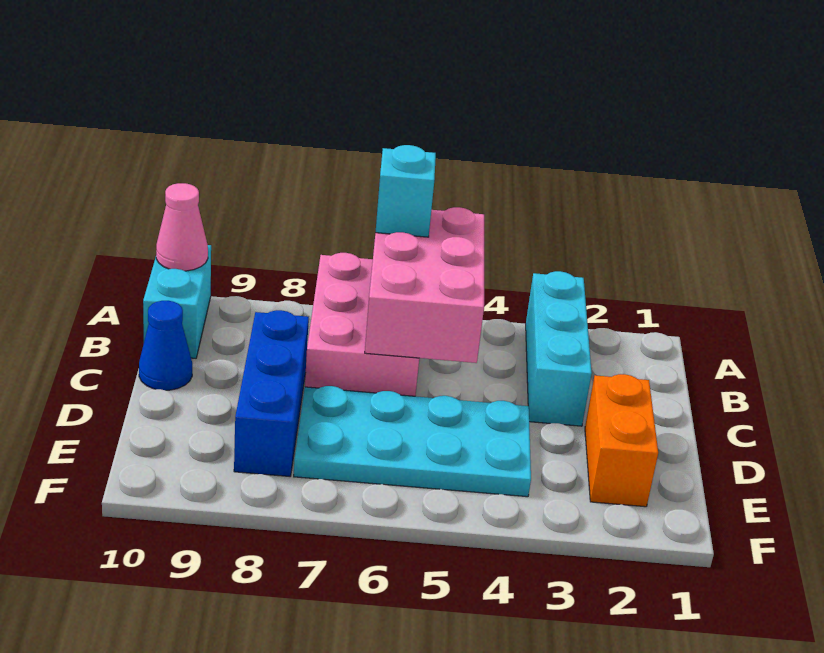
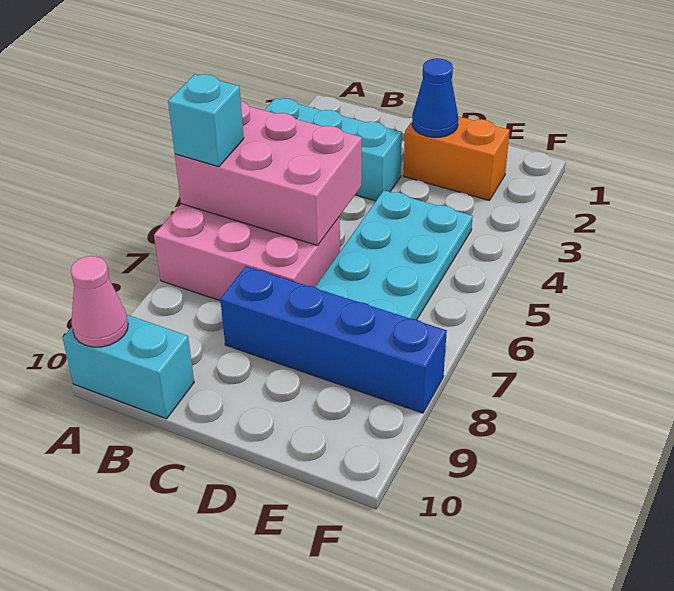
blue 1x3 brick [234,310,309,476] -> blue 1x4 brick [220,266,447,413]
blue 1x1 cone [139,301,192,390] -> blue 1x1 cone moved to [412,58,458,137]

